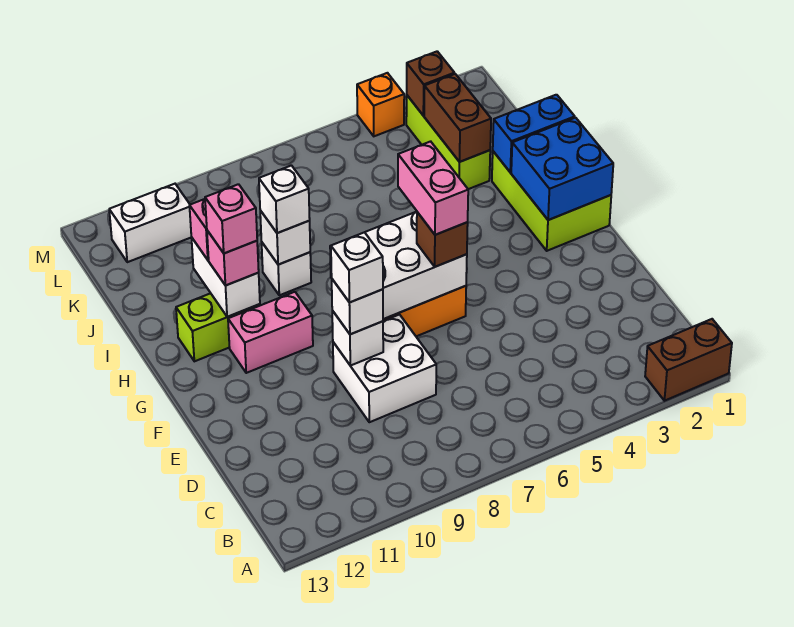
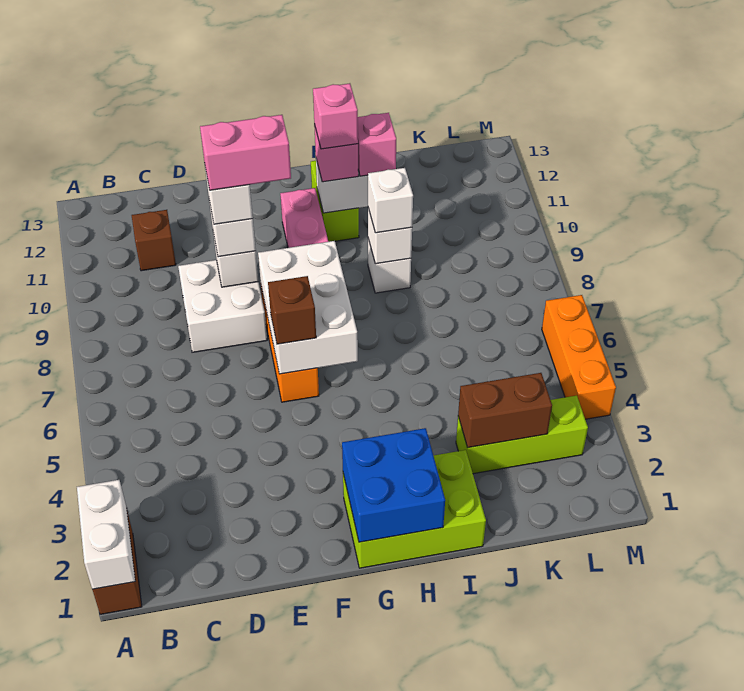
pink 1x2 brick [398,141,468,235] -> pink 1x2 brick moved to [200,115,291,190]
blue 1x2 brick [493,95,575,172] -> none
brown 1x1 brick [407,51,454,116] -> brown 1x1 brick moved to [132,210,176,271]
white 1x2 brick [109,184,191,262] -> white 1x2 brick moved to [77,480,135,589]
orange 1x1 brick [357,73,404,136] -> orange 1x3 brick [542,295,616,419]

